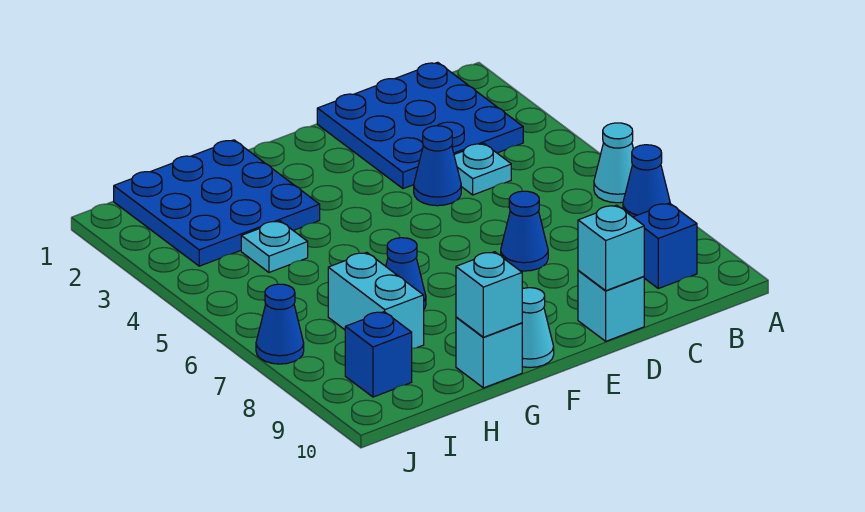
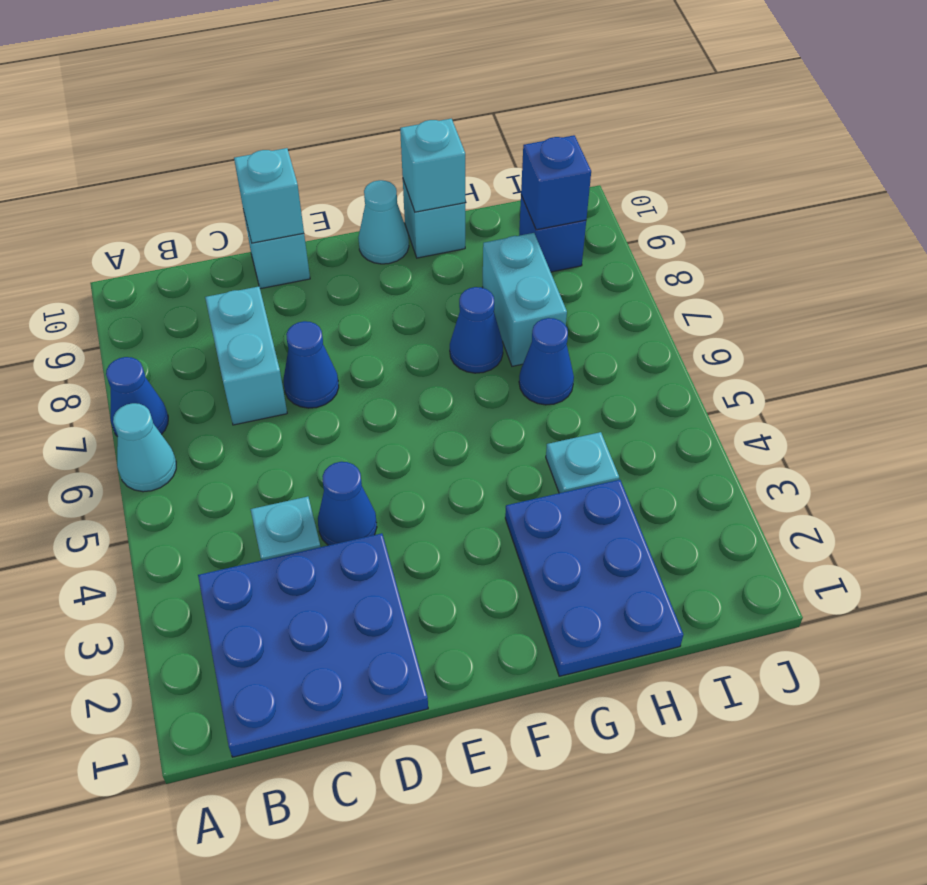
blue 1x1 brick [633,203,697,288] -> blue 1x1 brick moved to [521,135,591,230]
none -> cyan 1x2 brick [205,286,287,425]
blue 3x3 plate [114,140,320,266] -> blue 2x3 plate [505,480,683,676]
blue 1x1 cone [256,284,304,364] -> blue 1x1 cone moved to [519,318,574,405]

